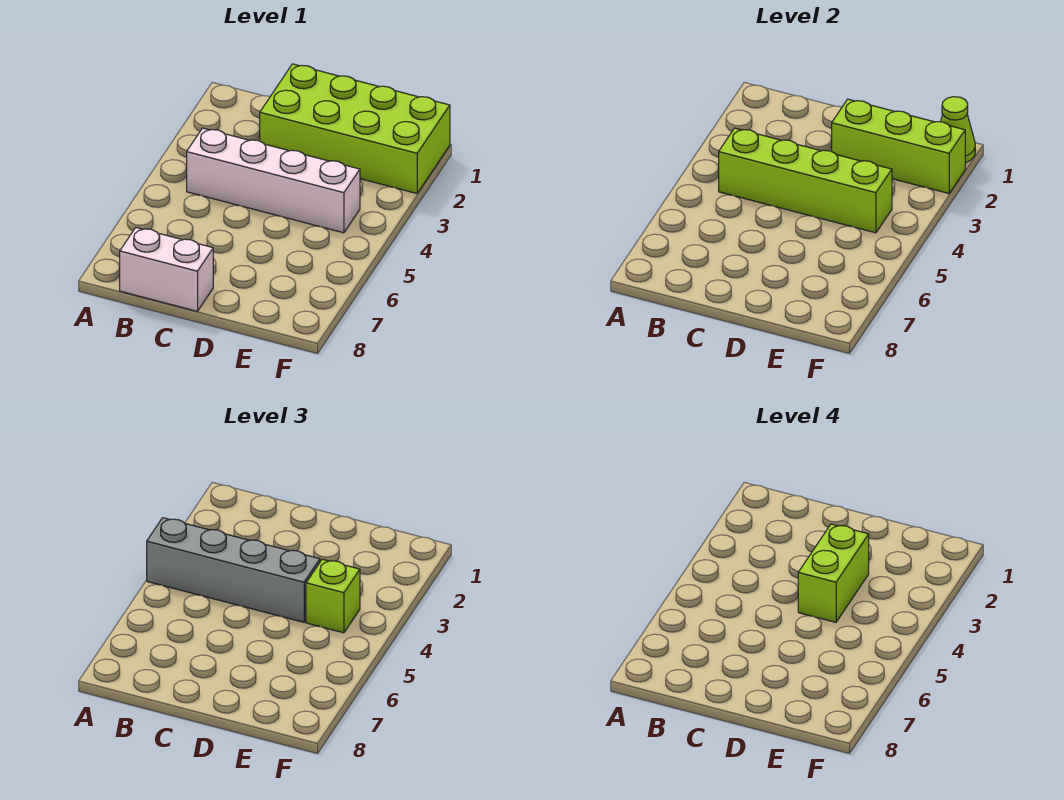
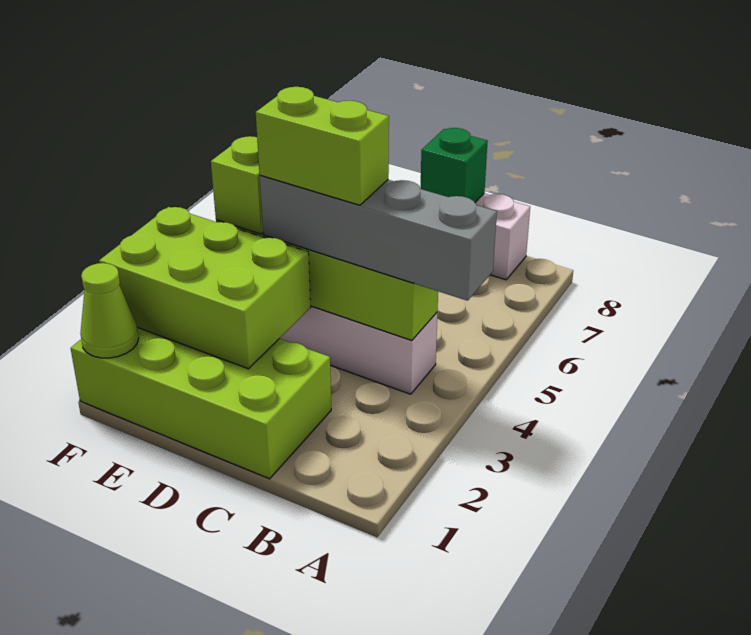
none -> green 1x1 brick [421,128,488,202]
lime 1x3 brick [832,99,965,193] -> lime 2x3 brick [99,207,311,369]
lime 1x2 brick [798,524,869,622] -> lime 1x2 brick turned to [256,87,389,205]

